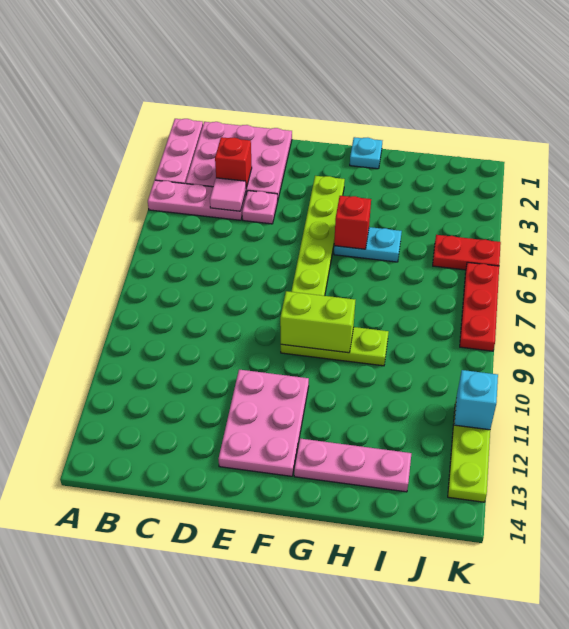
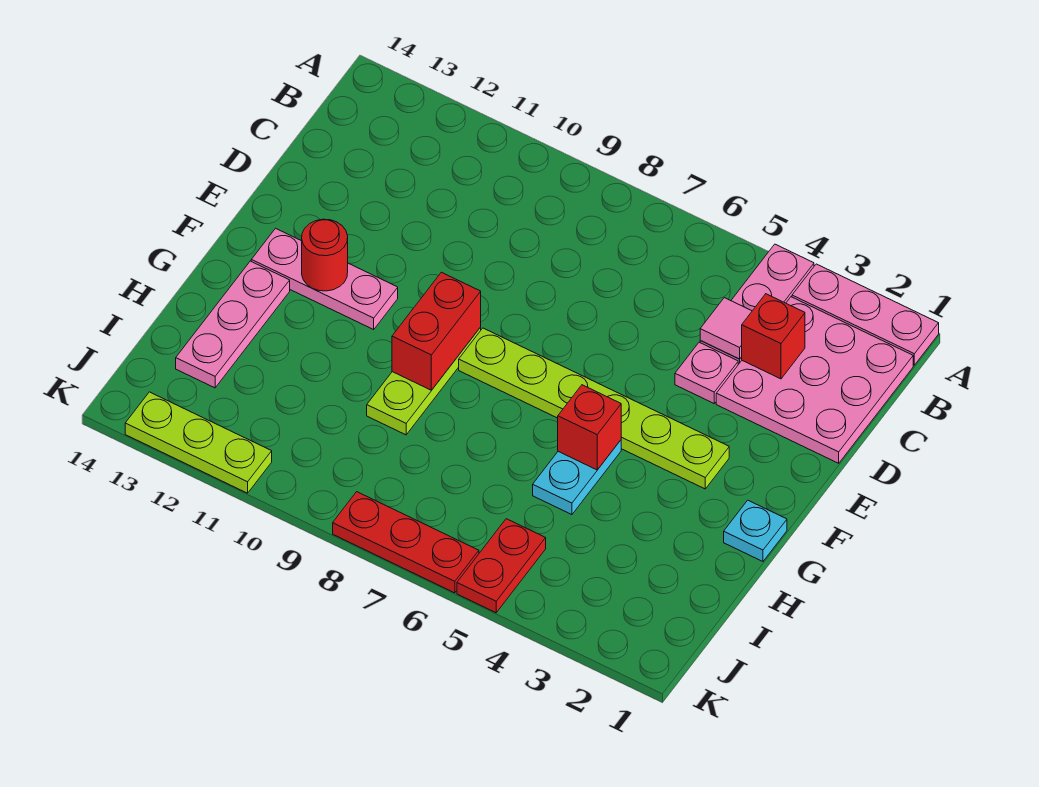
pink 2x3 plate [219,370,309,476] -> pink 1x3 plate [251,228,398,329]
lime 1x2 brick [280,291,355,353] -> red 1x2 brick [392,272,481,390]
none -> red 1x1 round brick [302,219,348,291]
cyan 1x1 brick [454,370,498,430] -> none

